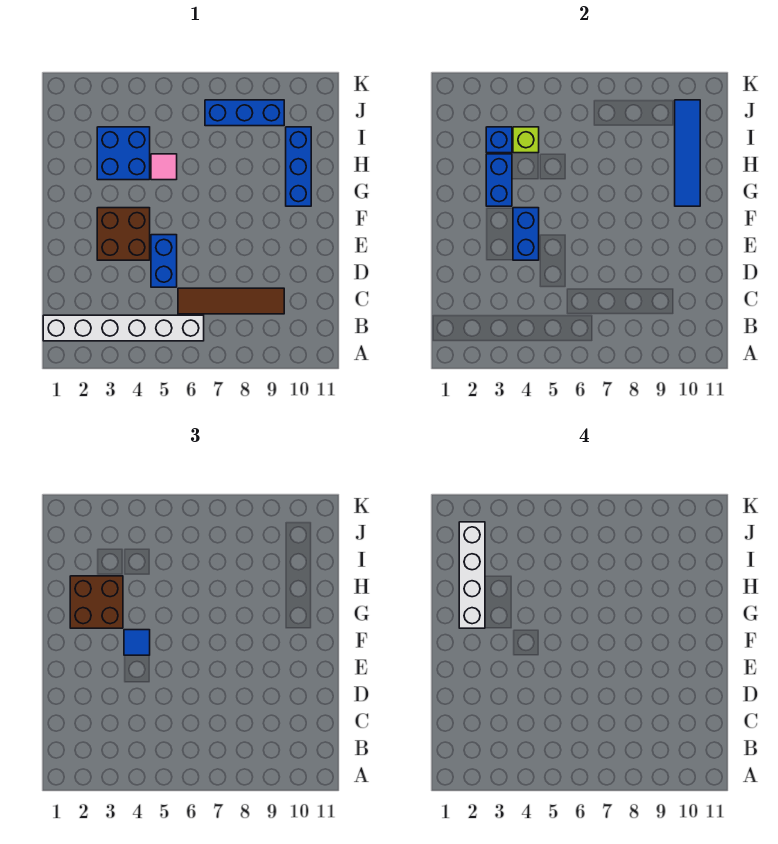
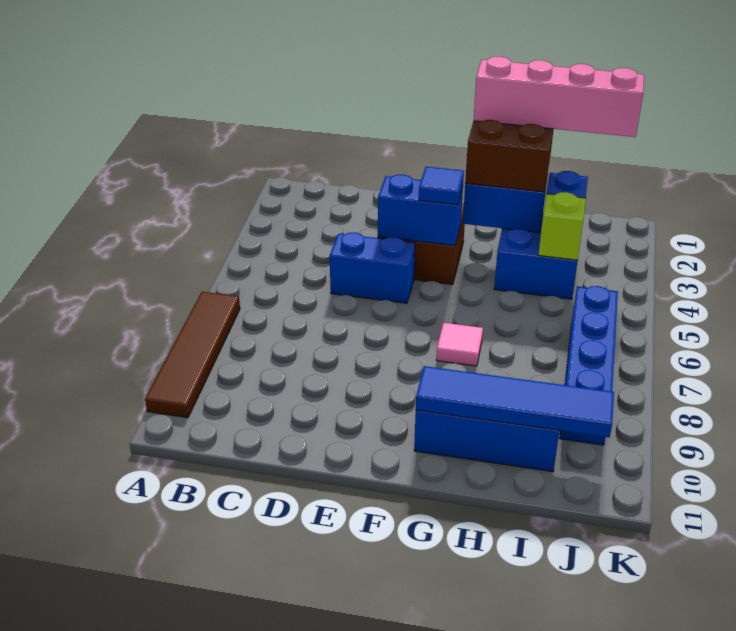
white 1x6 brick [43,315,204,341] -> none
brown 1x4 tile [178,288,284,314] -> brown 1x4 tile moved to [145,292,240,418]
white 1x4 brick [459,522,485,628] -> pink 1x4 brick [473,57,644,137]
pink 1x1 tile [151,154,177,180] -> pink 1x1 tile moved to [436,323,483,366]
blue 1x3 brick [205,100,284,126] -> blue 1x4 brick [559,286,618,445]

